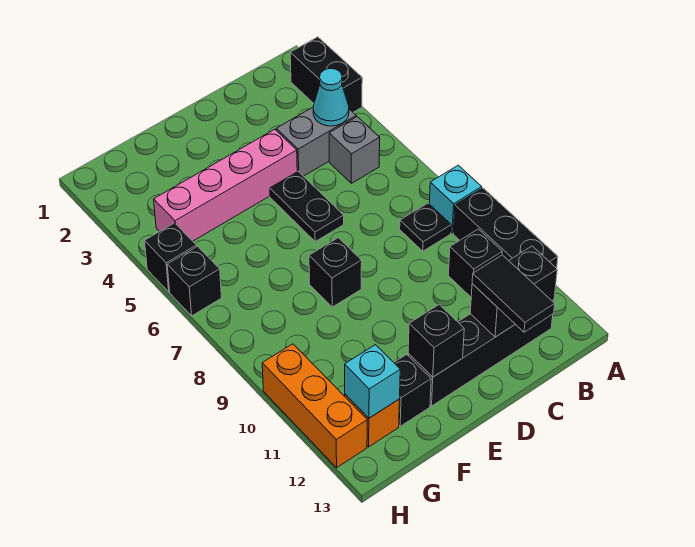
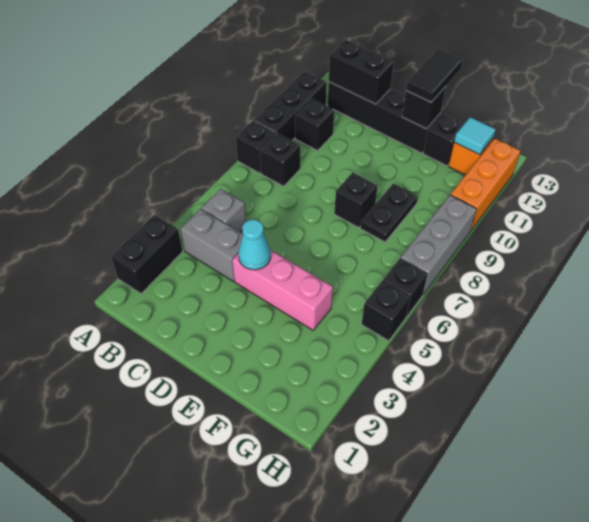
cyan 1x1 brick [429,165,482,233] -> black 1x1 brick [236,120,276,173]
cyan 1x1 cone [313,69,349,126] -> cyan 1x1 cone moved to [238,219,271,270]
black 1x1 plate [400,203,451,251] -> black 1x1 brick [260,133,300,186]
black 1x2 tile [472,255,555,332] -> black 1x2 tile moved to [406,49,463,102]
pink 1x4 brick [154,129,297,241] -> pink 1x3 brick [232,250,333,330]
black 1x2 plate [270,171,344,241] -> black 1x2 plate moved to [360,184,418,242]
cyan 1x1 brick [345,345,400,418] -> cyan 1x1 tile [454,117,496,155]
none -> grey 1x3 brick [401,195,477,294]

